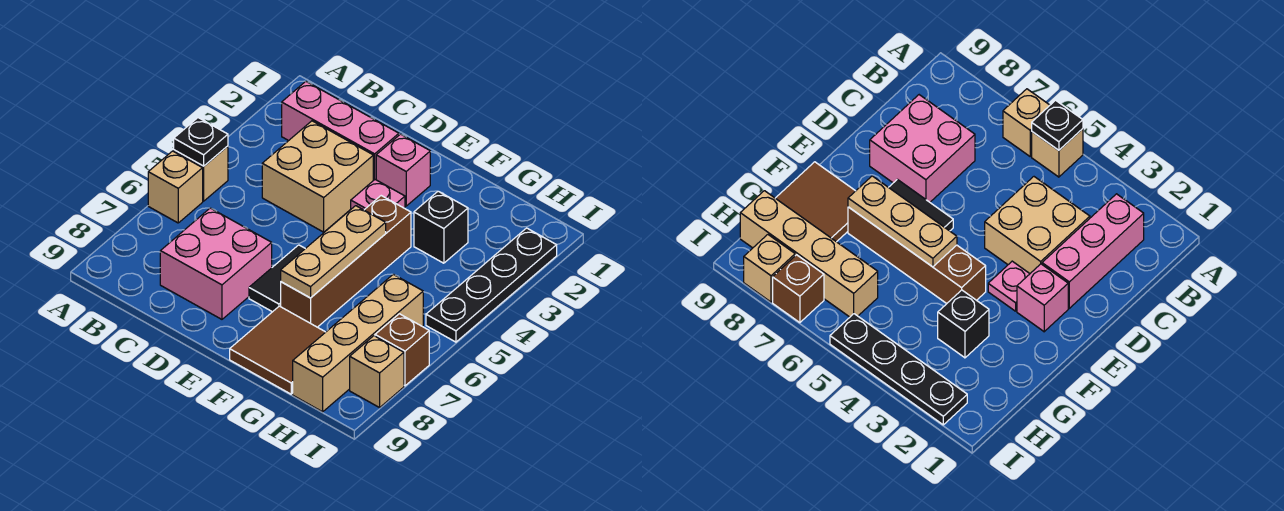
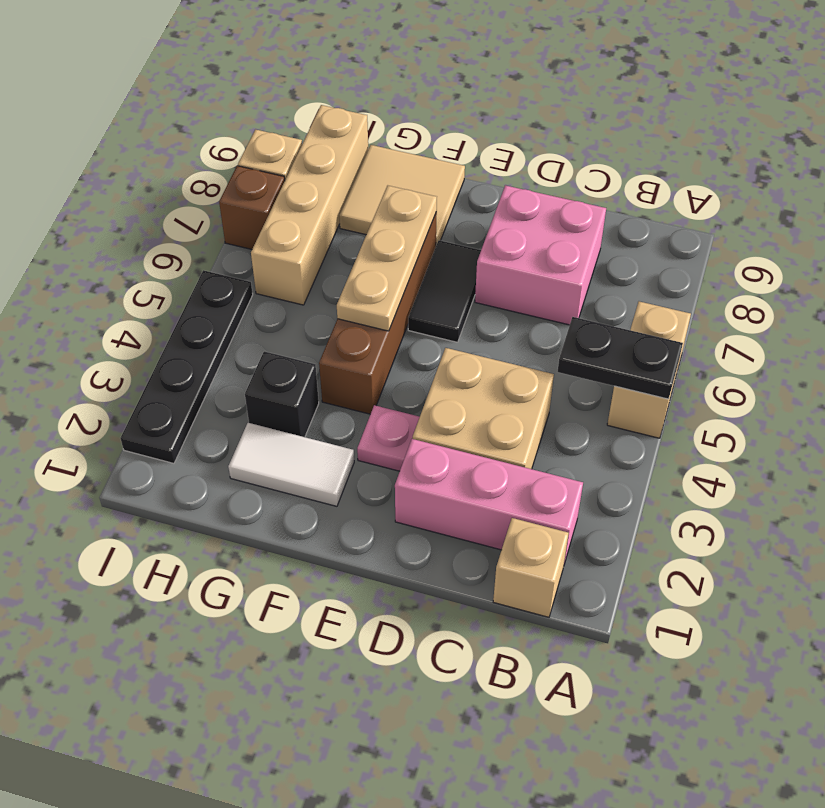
black 1x1 plate [174,118,228,166] -> black 1x2 plate [558,317,683,399]
none -> tan 1x1 brick [493,518,569,617]
pink 1x1 brick [376,134,430,206] -> none
none -> white 1x2 tile [228,423,354,506]
brown 2x2 tile [230,306,325,394] -> tan 2x2 tile [339,145,465,245]

